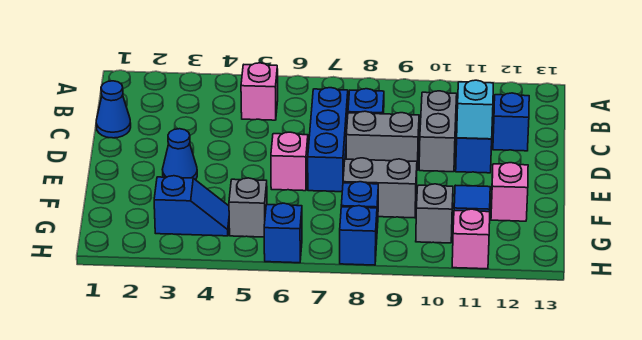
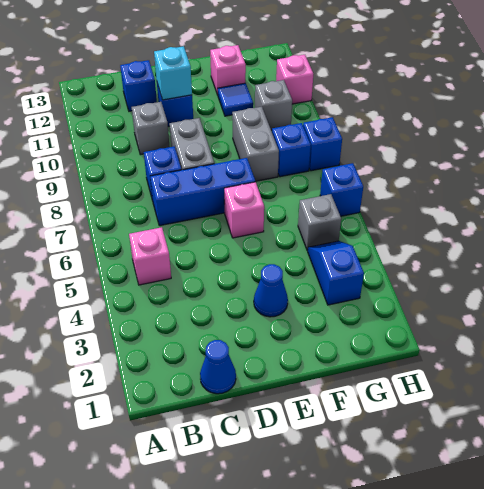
grey 1x2 brick [419,91,457,172] -> grey 1x1 brick [132,102,170,155]

